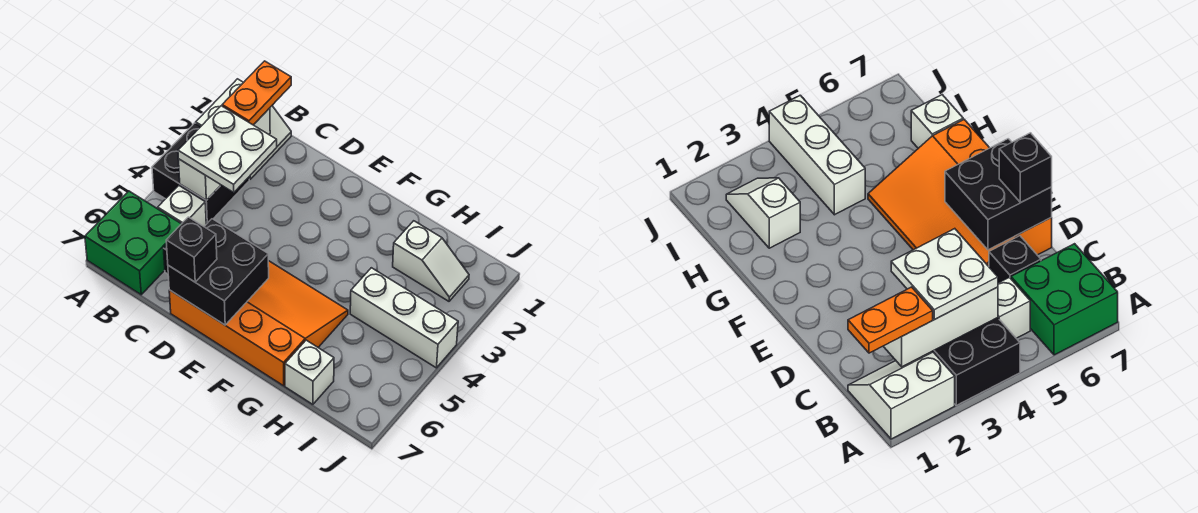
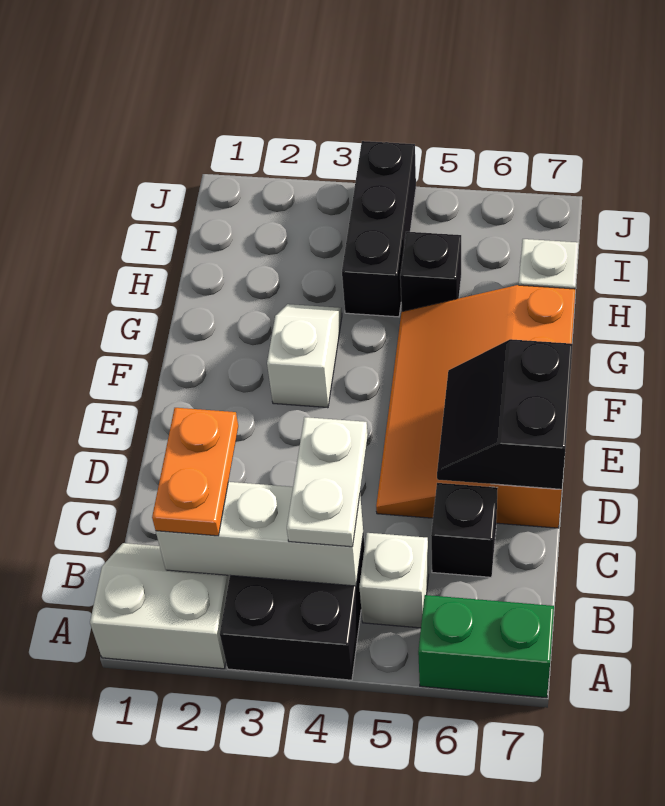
green 2x2 brick [85,191,181,295] -> green 1x2 brick [418,595,554,698]
orange 1x2 plate [222,61,291,125] -> orange 1x2 plate turned to [152,408,238,536]
white 2x2 plate [178,106,277,193] -> white 1x2 plate [287,417,368,547]
black 2x2 brick [168,219,269,325] -> black 2x2 slope [437,339,572,489]
black 1x1 brick [166,217,217,282] -> black 1x1 brick moved to [400,232,461,311]
white 1x2 slope [393,221,469,301] -> white 1x2 slope moved to [267,304,342,408]
white 1x3 brick [350,268,458,368] -> black 1x3 brick [342,141,416,317]

